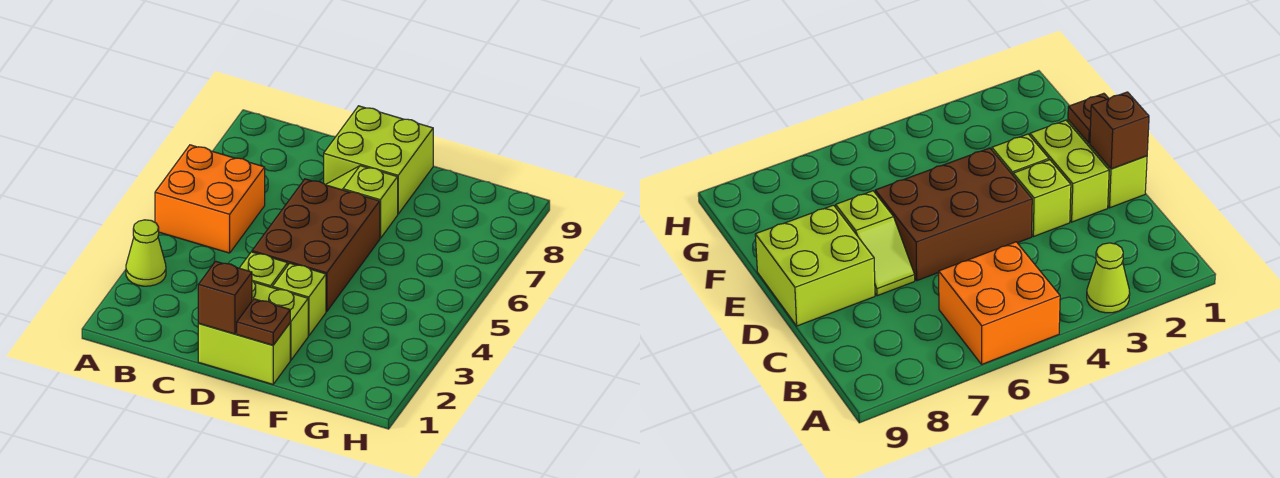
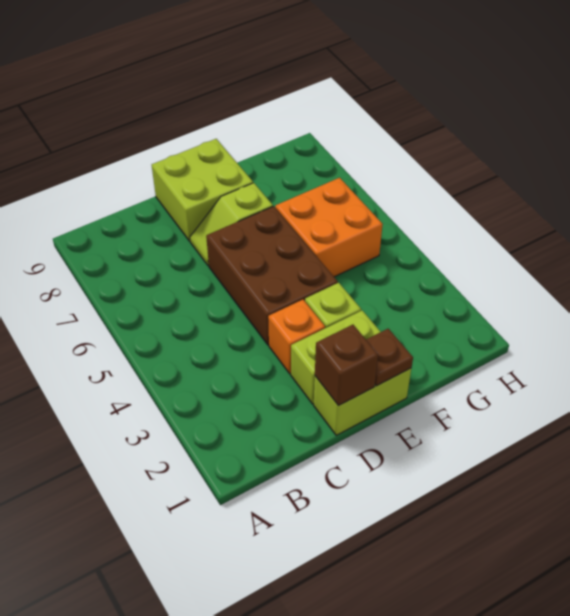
lime 1x1 cone [126,220,166,286] -> none
orange 2x2 brick [155,145,265,253] -> orange 2x2 brick moved to [275,178,383,277]
lime 1x1 brick [240,252,288,288] -> orange 1x1 brick [268,300,325,374]

